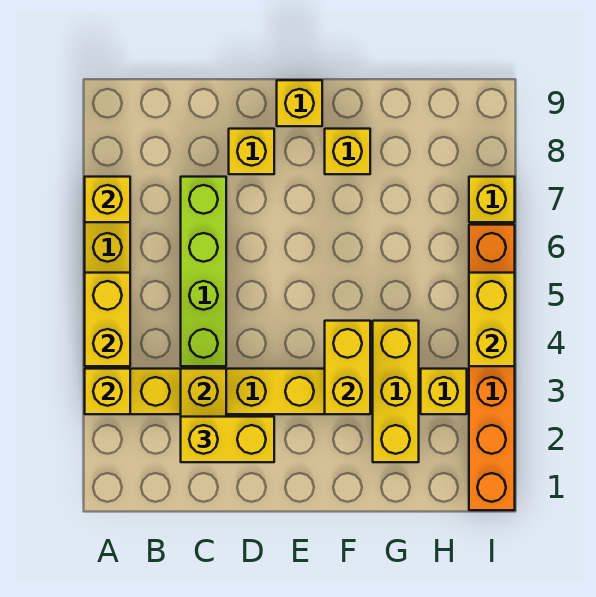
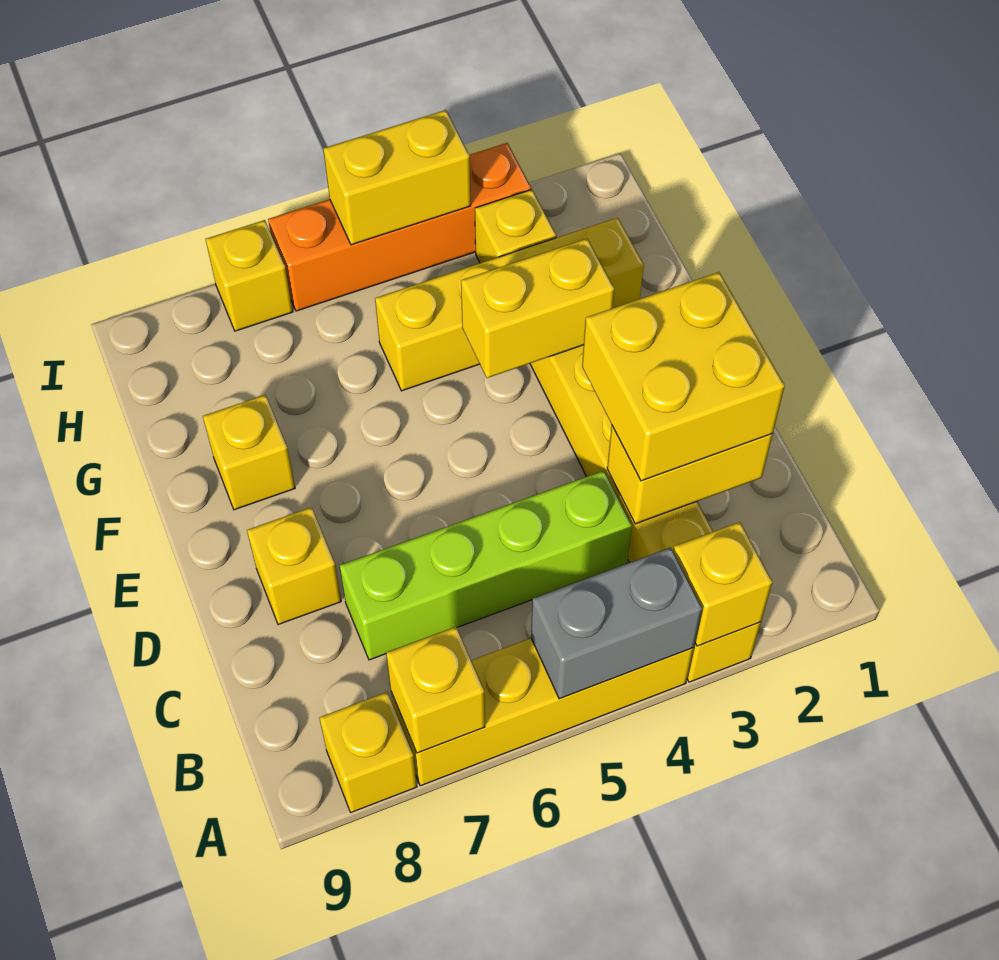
yellow 1x2 brick [85,273,130,366] -> grey 1x2 brick [531,548,702,699]
yellow 1x2 brick [181,417,274,462] -> yellow 2x2 brick [582,272,785,481]
yellow 1x1 brick [277,80,322,126] -> yellow 1x1 brick moved to [319,692,417,812]
yellow 1x3 brick [373,321,419,462] -> yellow 1x4 brick [375,218,644,391]
orange 1x6 brick [469,225,515,510] -> orange 1x4 brick [268,143,531,311]

